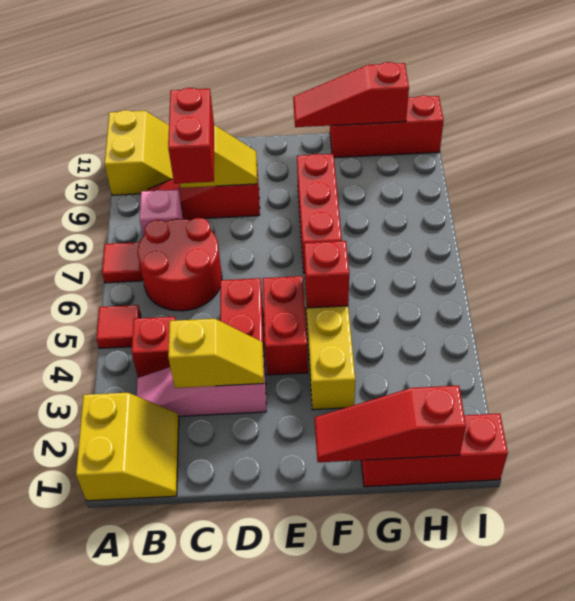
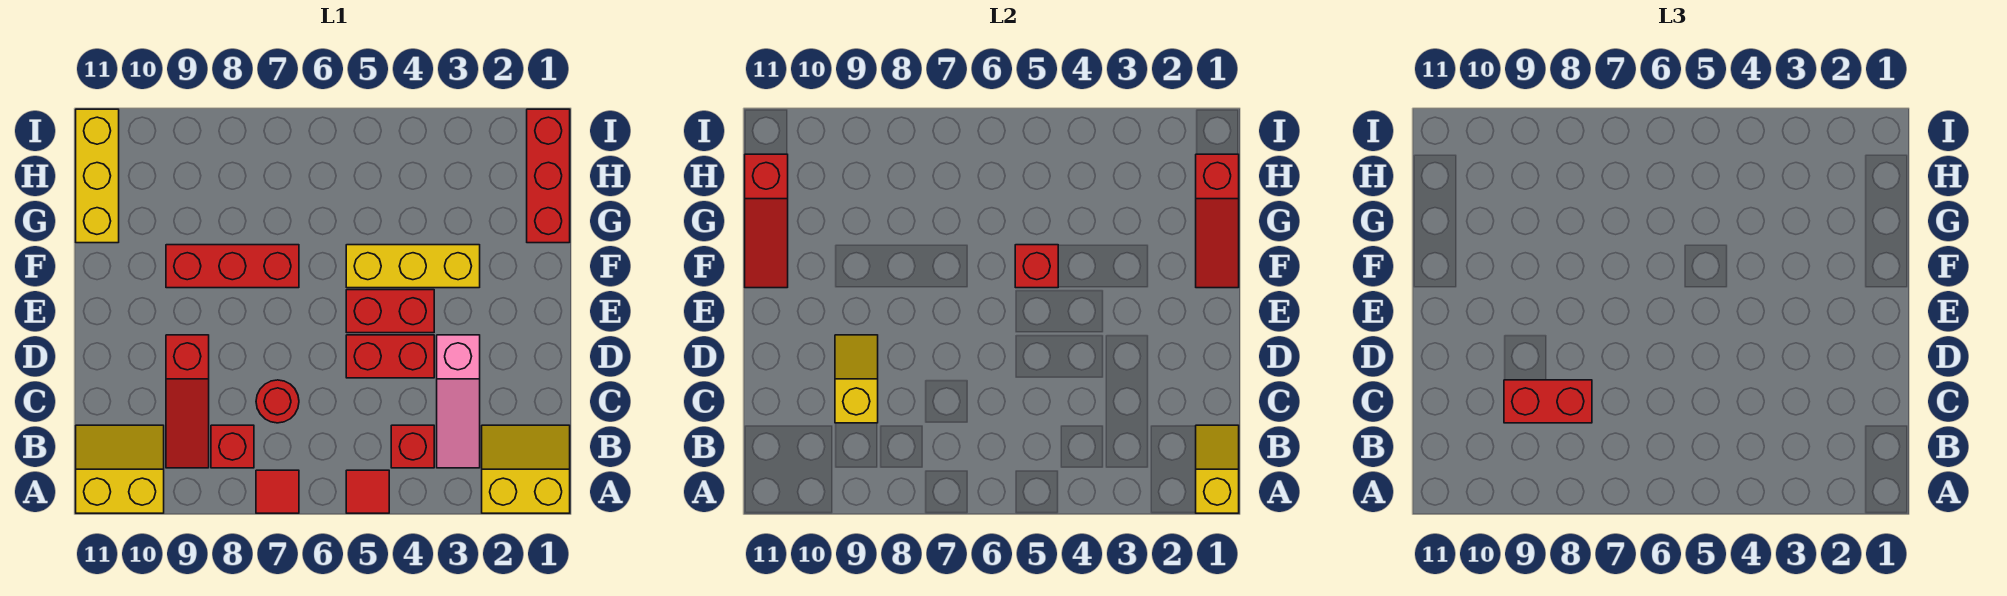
red 2x2 round brick [138,218,222,311] -> red 1x1 round brick [256,380,299,423]
pink 1x1 brick [140,190,183,236] -> red 1x1 brick [211,425,254,468]
yellow 1x2 slope [168,319,264,388] -> yellow 1x2 slope moved to [1196,425,1239,513]
red 1x3 brick [330,95,444,158] -> yellow 1x3 brick [76,109,119,243]

